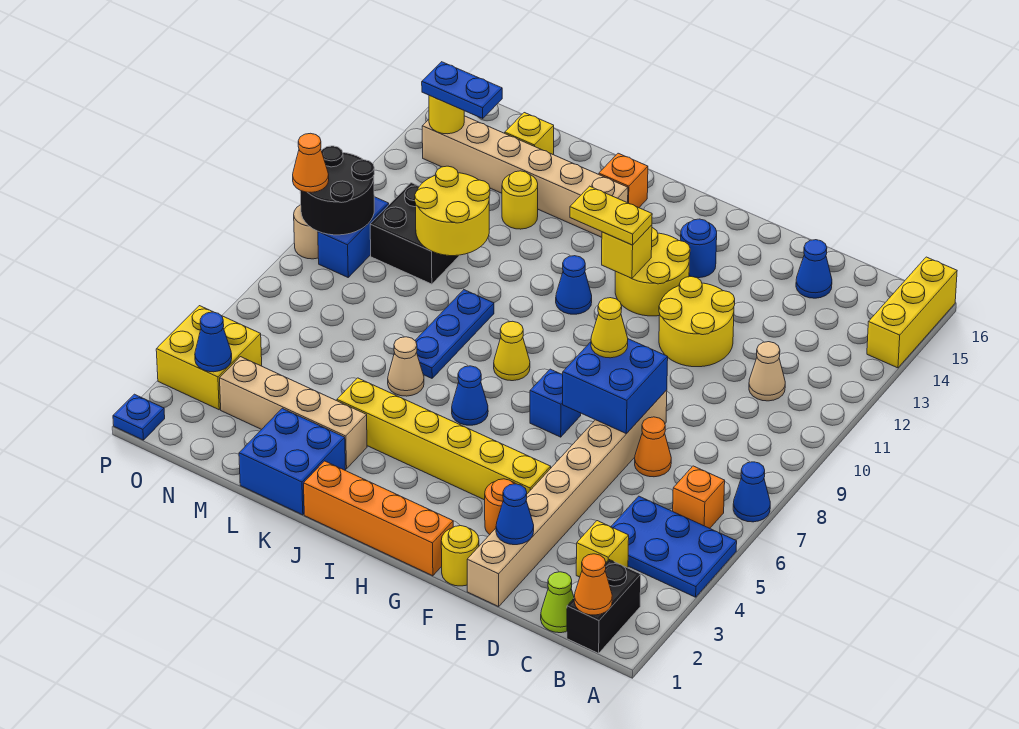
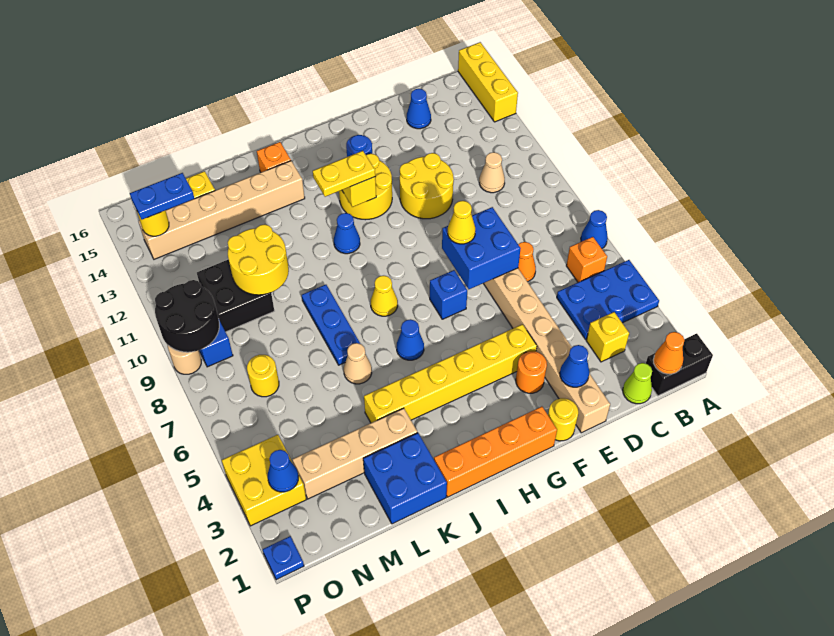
black 1x2 brick [567,560,641,653] -> black 1x2 brick turned to [646,334,713,396]
yellow 1x1 round brick [502,171,538,229] -> yellow 1x1 round brick moved to [247,355,279,397]
orange 1x1 cone [293,133,329,192] -> none

